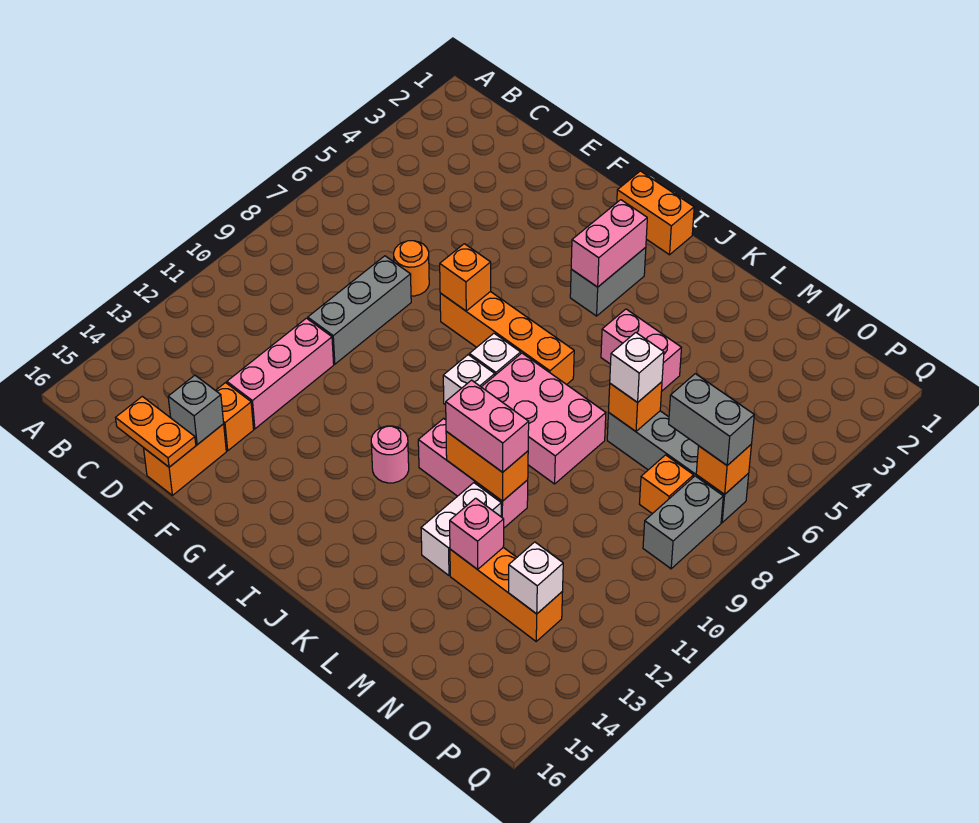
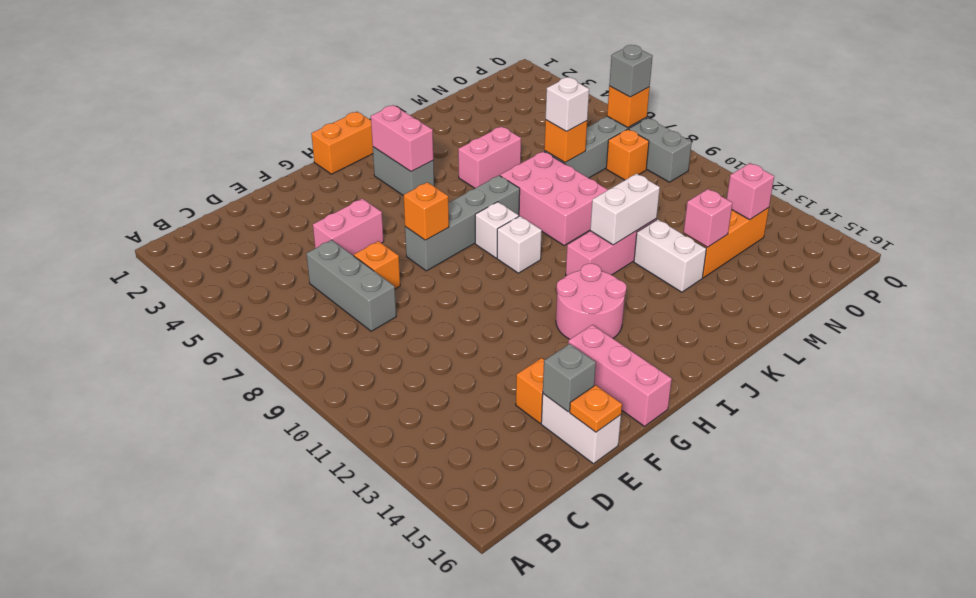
orange 1x2 plate [116,396,196,467] -> orange 1x1 plate [570,385,622,432]
orange 1x1 round brick [394,241,429,296] -> orange 1x1 brick [354,241,400,289]
grey 1x3 brick [308,256,411,364] -> grey 1x3 brick moved to [307,240,396,331]
pink 1x3 brick [227,318,334,429] -> pink 1x3 brick moved to [568,325,672,426]
orange 1x2 brick [144,424,226,495] -> white 1x2 brick [541,394,621,464]
orange 1x4 brick [440,291,574,385] -> grey 1x4 brick [405,176,520,271]
pink 1x1 round brick [371,426,409,483] -> pink 2x2 round brick [556,264,626,339]
pink 2x3 brick [482,353,606,484] -> pink 2x3 brick turned to [500,151,608,245]
orange 1x2 brick [446,431,528,501] -> white 1x2 brick [590,174,660,245]
pink 1x2 brick [446,380,529,472] -> pink 1x2 brick moved to [313,199,384,256]
grey 1x2 brick [669,374,754,465] -> grey 1x1 brick [609,45,653,97]
white 1x1 brick [509,542,563,614] -> pink 1x1 brick [727,163,774,220]

